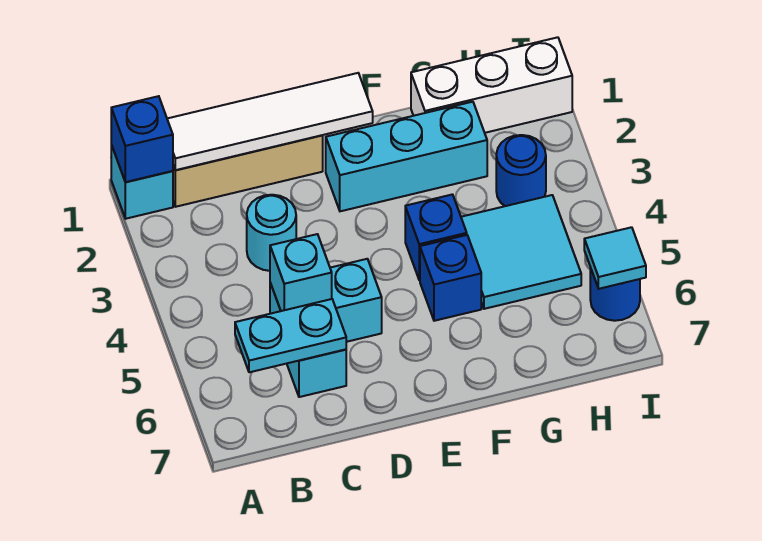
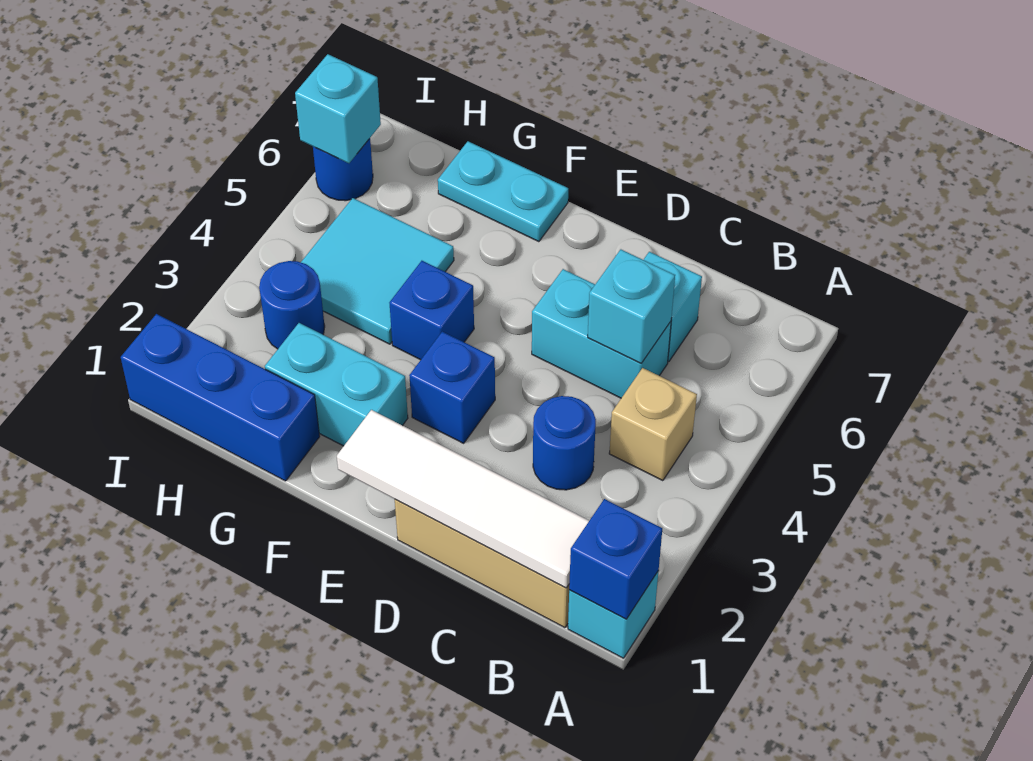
none -> tan 1x1 brick [609,368,697,481]
cyan 1x2 plate [235,299,346,372] -> cyan 1x2 plate moved to [438,141,568,242]
cyan 1x1 round brick [247,195,296,271] -> blue 1x1 round brick [533,396,596,490]
cyan 1x3 brick [326,102,487,211] -> cyan 1x2 brick [265,323,408,446]
blue 1x1 brick [420,235,481,321] -> blue 1x1 brick moved to [409,332,495,443]
white 1x3 brick [411,37,572,133] -> blue 1x3 brick [121,314,320,481]
cyan 1x1 tile [584,227,646,289] -> cyan 1x1 brick [295,54,381,163]

